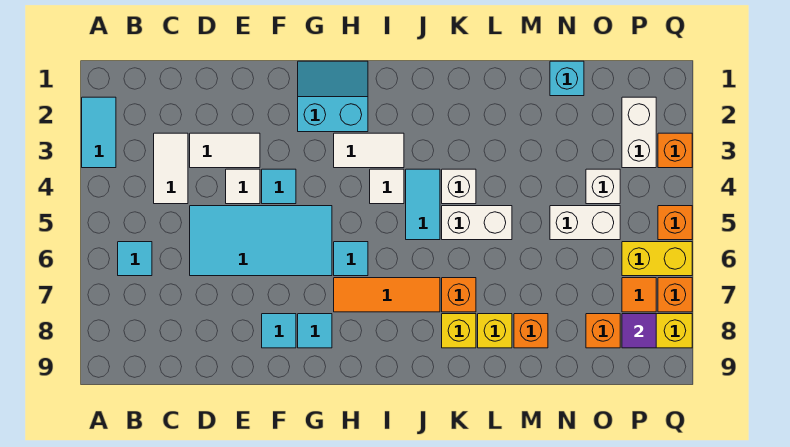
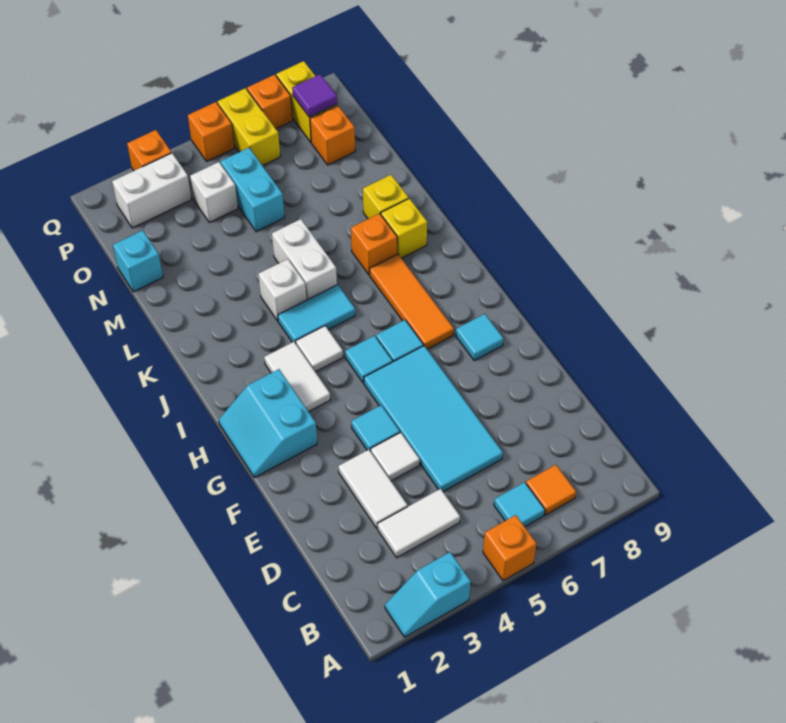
cyan 1x2 tile [82,97,116,168] -> cyan 1x2 slope [385,552,471,637]
cyan 1x1 tile [262,314,296,348] -> cyan 1x1 tile moved to [345,336,393,383]
orange 1x1 brick [514,314,548,348] -> orange 1x1 brick moved to [483,515,536,581]
white 1x2 brick [550,206,620,240] -> cyan 1x2 brick [221,148,285,232]
orange 1x1 tile [622,278,656,312] -> orange 1x1 tile moved to [526,465,576,515]

